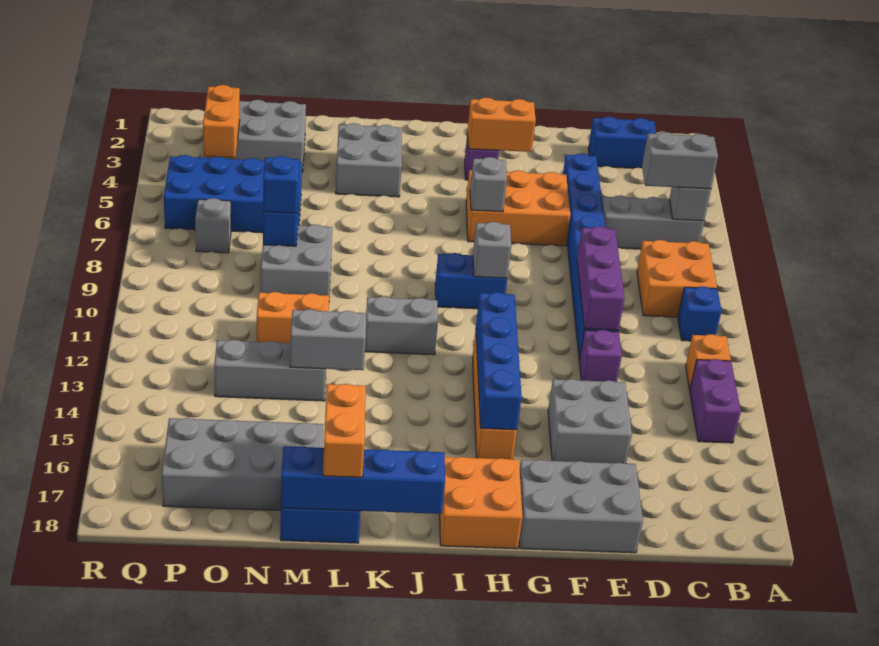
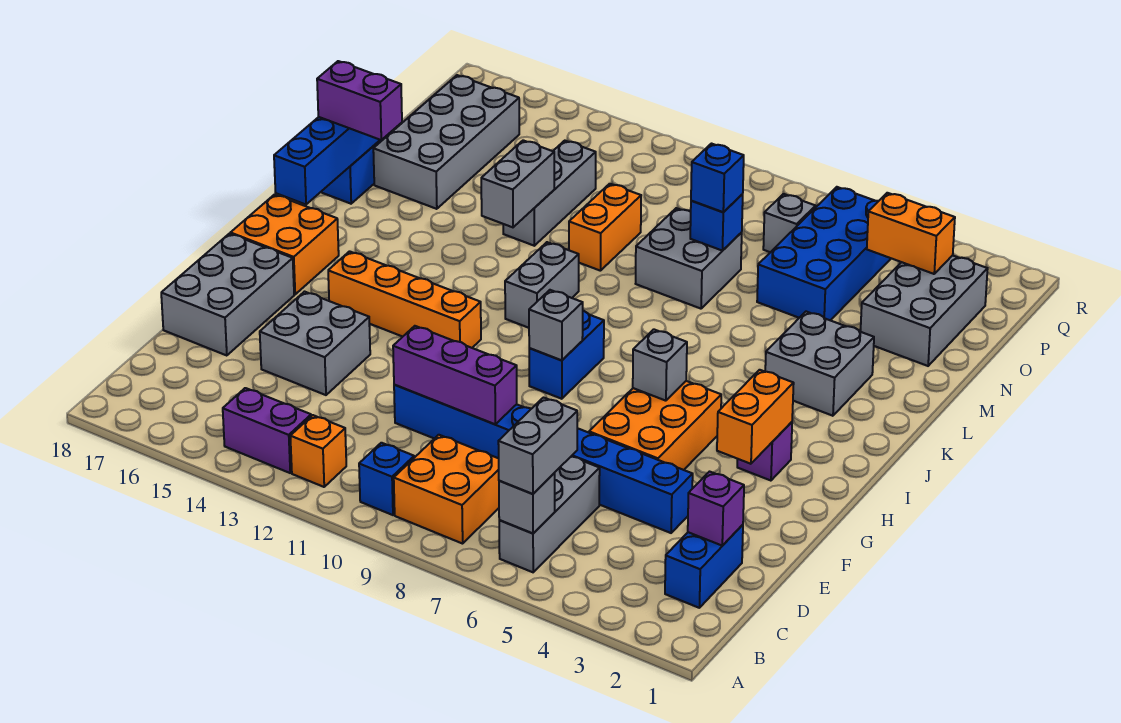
purple 1x1 brick [579,330,622,382] -> purple 1x1 brick moved to [688,472,744,546]
blue 1x4 brick [476,292,522,430] -> none
orange 1x2 brick [323,384,366,477] -> purple 1x2 brick [317,61,402,140]

